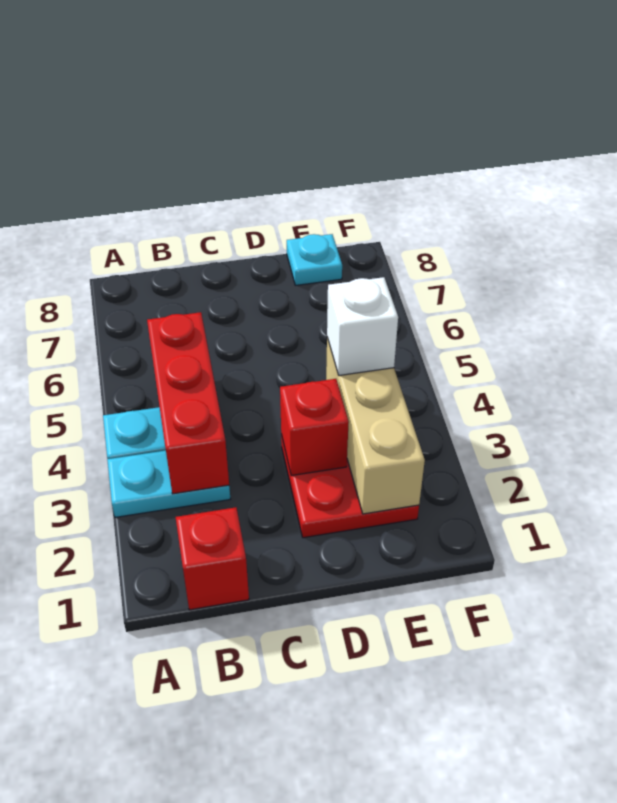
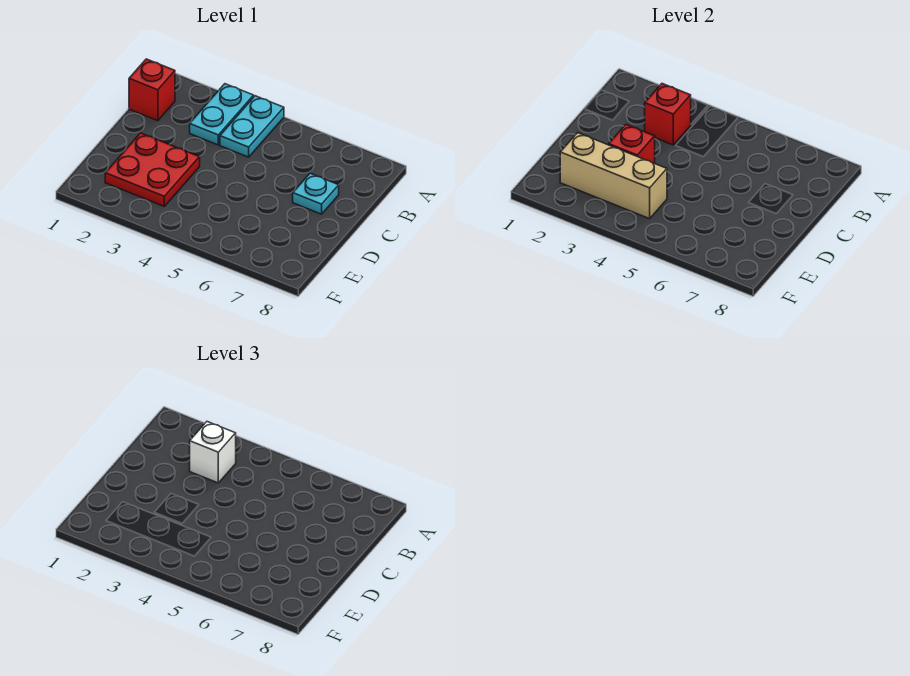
red 1x3 brick [147,312,229,494] -> red 1x1 brick [645,84,691,145]
white 1x1 brick [327,277,398,376] -> white 1x1 brick moved to [190,422,236,483]
cyan 1x1 plate [287,234,342,285] -> cyan 1x1 plate moved to [293,173,339,214]

